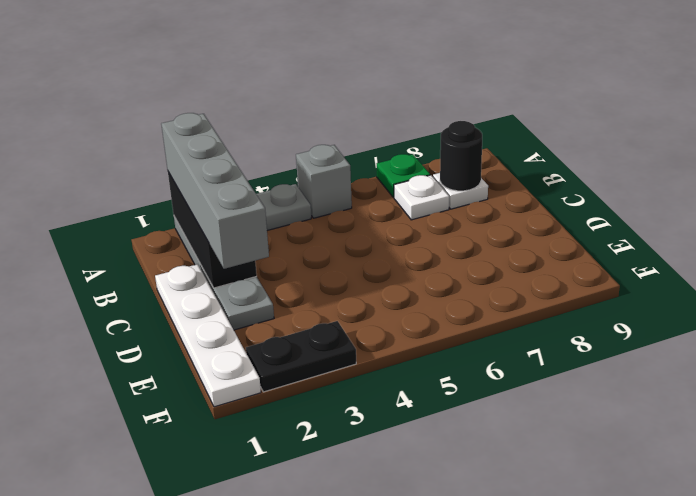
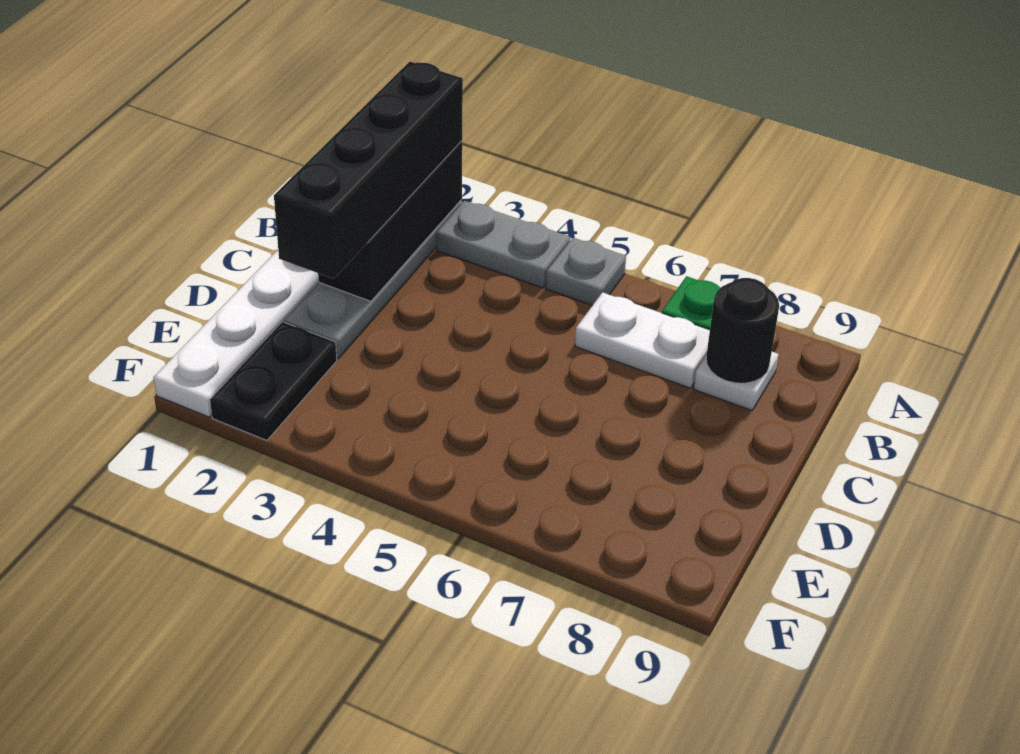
grey 1x4 brick [161,113,269,269] -> black 1x4 brick [274,62,463,279]
grey 1x1 brick [296,145,352,218] -> grey 1x1 plate [546,238,626,306]
white 1x1 plate [394,175,449,220] -> white 1x2 plate [575,292,710,388]
black 1x2 plate [246,321,356,392] -> black 1x2 plate turned to [210,322,337,440]

